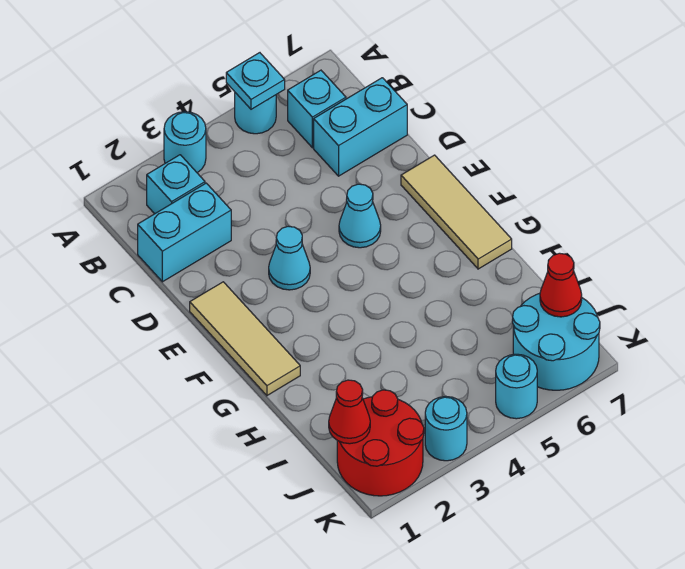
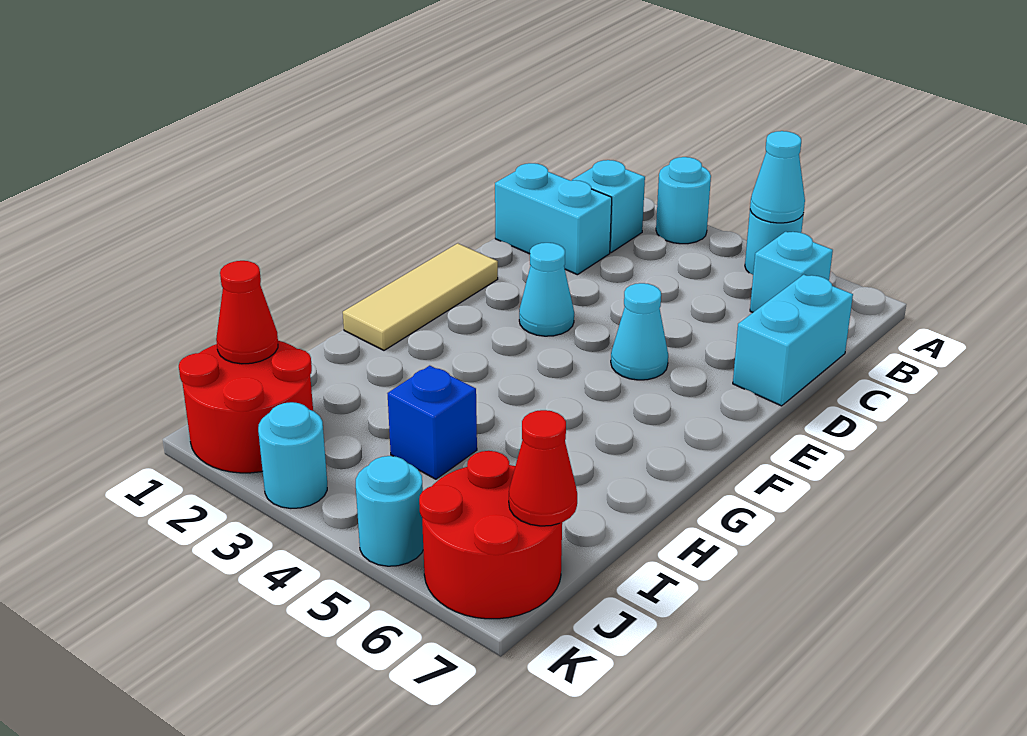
cyan 1x1 plate [226,53,285,109] -> cyan 1x1 cone [750,131,805,223]
cyan 1x2 brick [314,78,407,176] -> cyan 1x2 brick turned to [733,275,853,406]
tan 1x3 tile [401,155,512,269] -> none
none -> blue 1x1 brick [387,366,477,479]
cyan 2x2 round brick [513,293,600,390] -> red 2x2 round brick [419,451,562,619]

